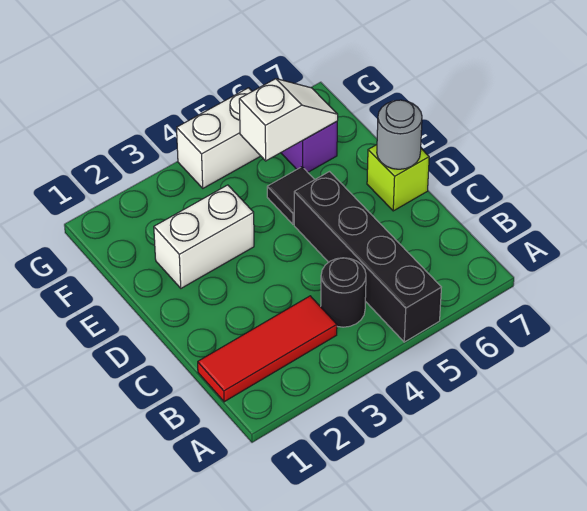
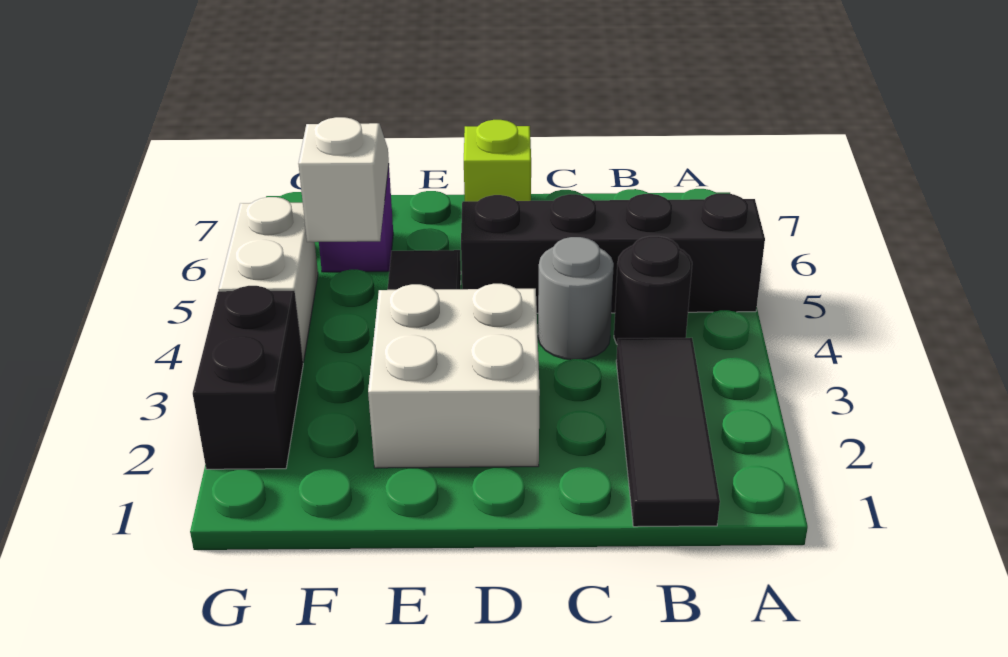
red 1x3 tile [198,296,337,402] -> black 1x3 tile [616,338,720,527]
grey 1x1 round brick [377,100,422,169] -> grey 1x1 round brick moved to [538,237,614,360]
white 1x2 brick [154,185,254,288] -> white 2x2 brick [368,284,540,468]
none -> black 1x2 brick [193,286,303,469]

